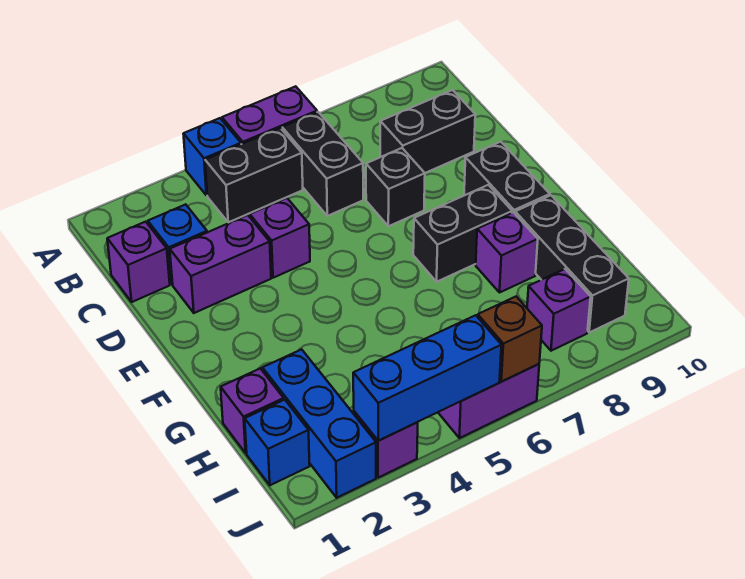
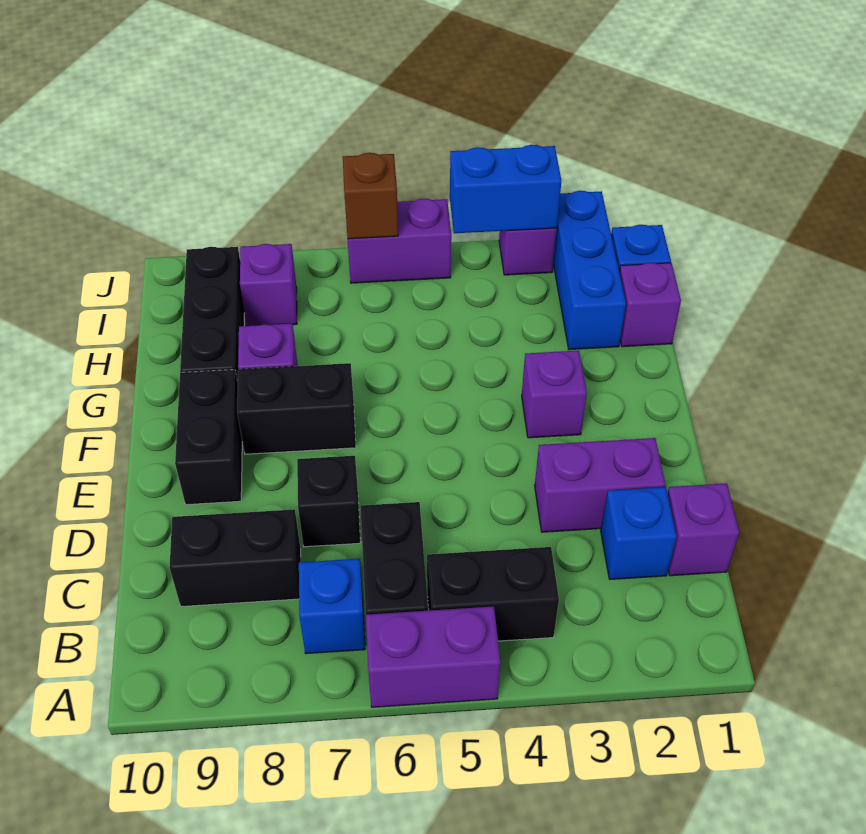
blue 1x1 brick [184,118,241,196] -> blue 1x1 brick moved to [299,559,365,654]
purple 1x1 brick [250,198,310,278] -> purple 1x1 brick moved to [522,351,587,438]
blue 1x3 brick [353,315,501,441] -> blue 1x2 brick [450,145,561,233]

